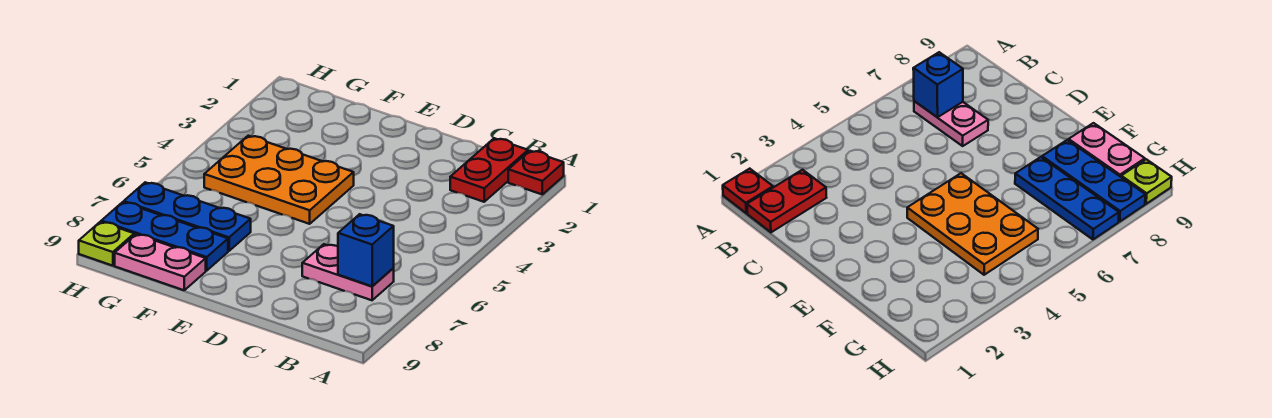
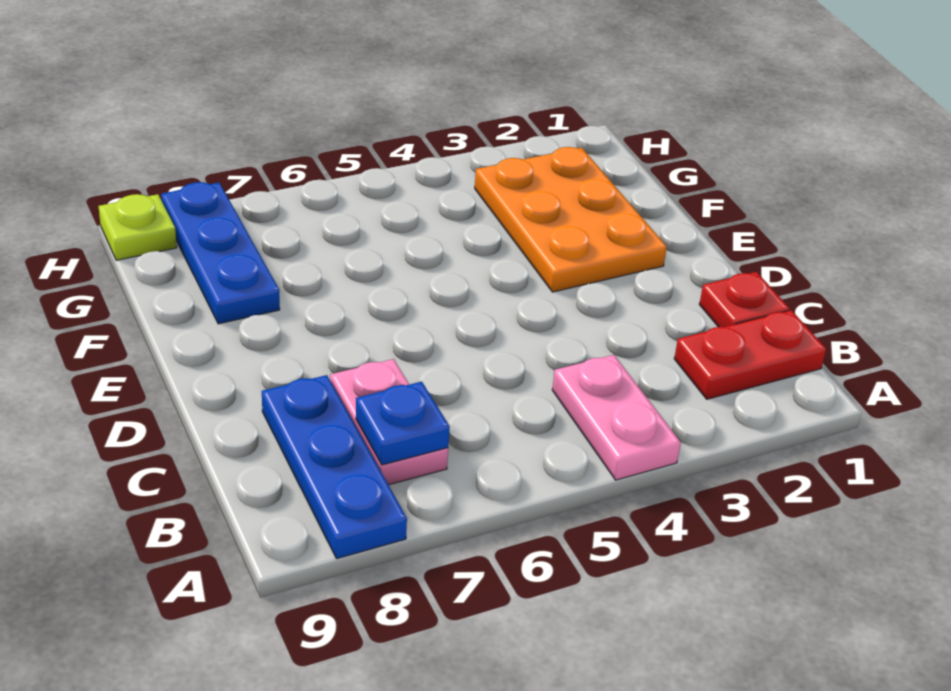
red 1x1 plate [508,151,564,194] -> red 1x1 plate moved to [699,272,790,327]
blue 1x1 brick [338,214,394,286] -> blue 1x1 plate [356,382,450,465]
orange 2x3 plate [204,136,354,224] -> orange 2x3 plate moved to [475,147,667,292]
blue 1x3 plate [124,182,251,251] -> blue 1x3 plate moved to [262,375,407,559]
pink 1x2 plate [115,234,206,290] -> pink 1x2 plate moved to [552,355,681,480]

